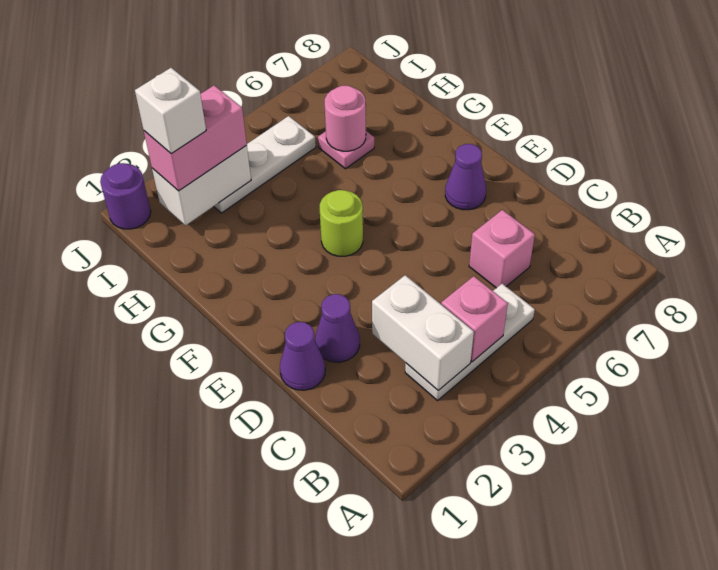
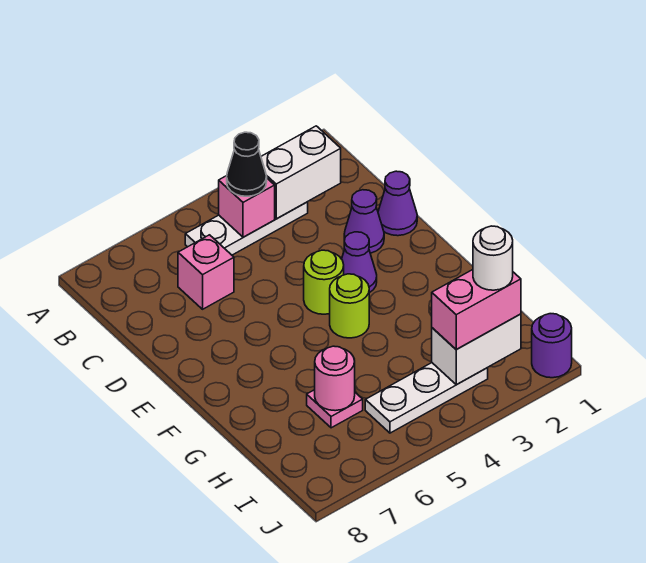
white 1x2 brick [372,275,474,390] -> white 1x2 brick turned to [261,126,341,219]
none -> black 1x1 cone [227,132,267,196]
none -> lime 1x1 round brick [304,250,344,314]
purple 1x1 cone [445,144,486,210] -> purple 1x1 cone moved to [342,232,377,293]
white 1x1 brick [135,68,206,154] -> white 1x1 round brick [473,226,513,290]

